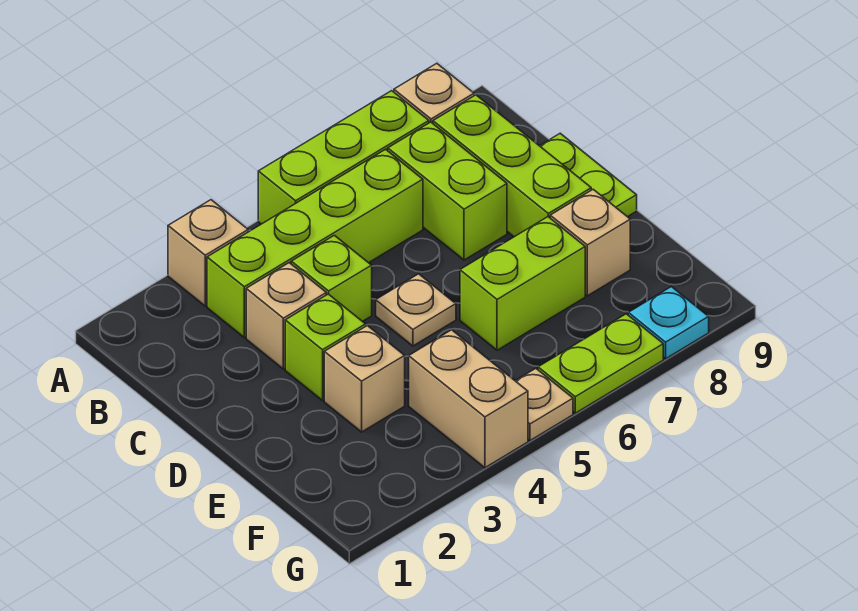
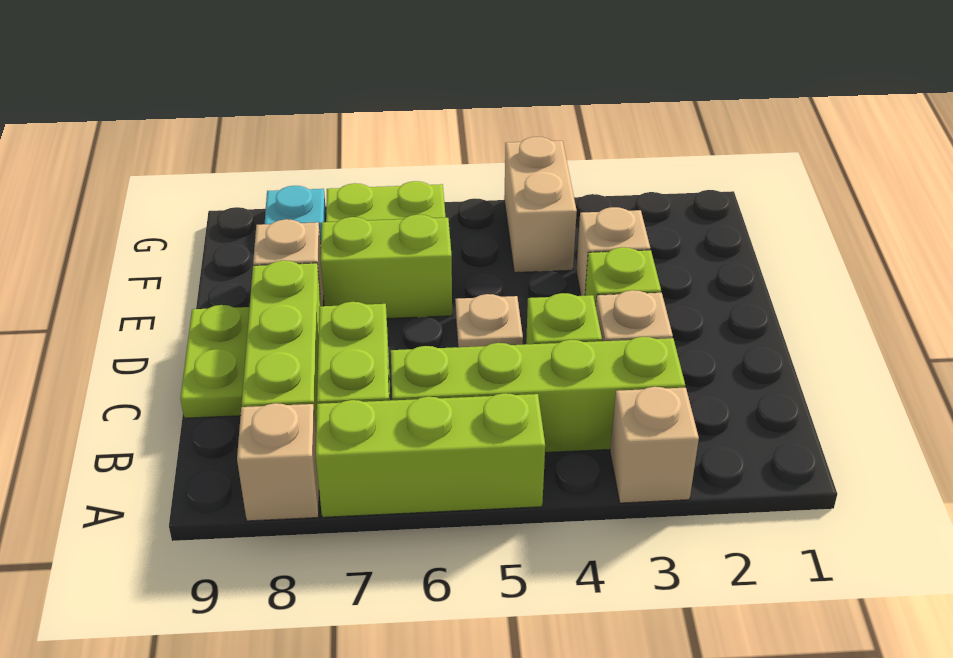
tan 1x1 plate [516,368,573,440] -> none

